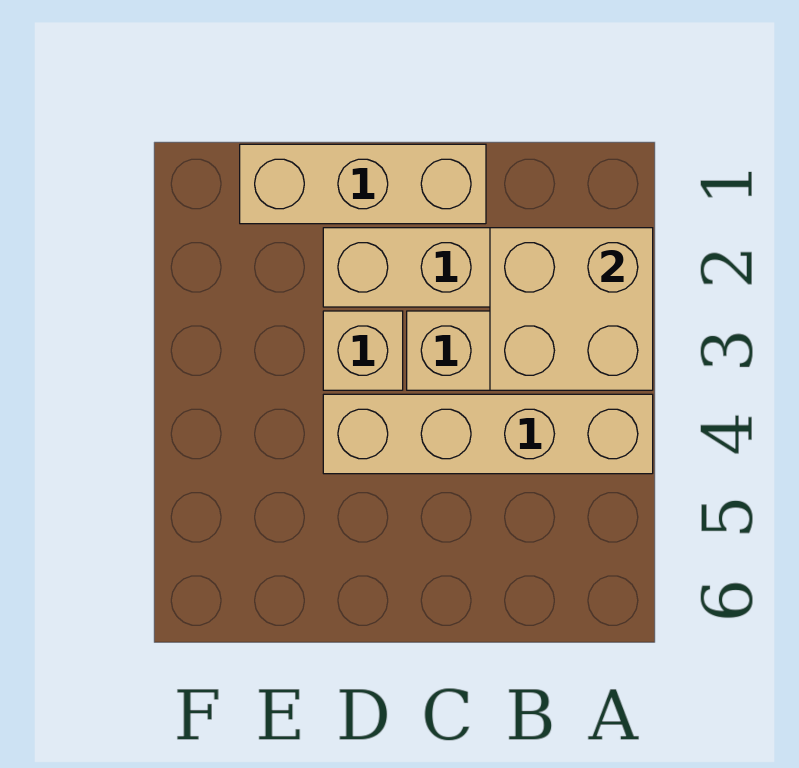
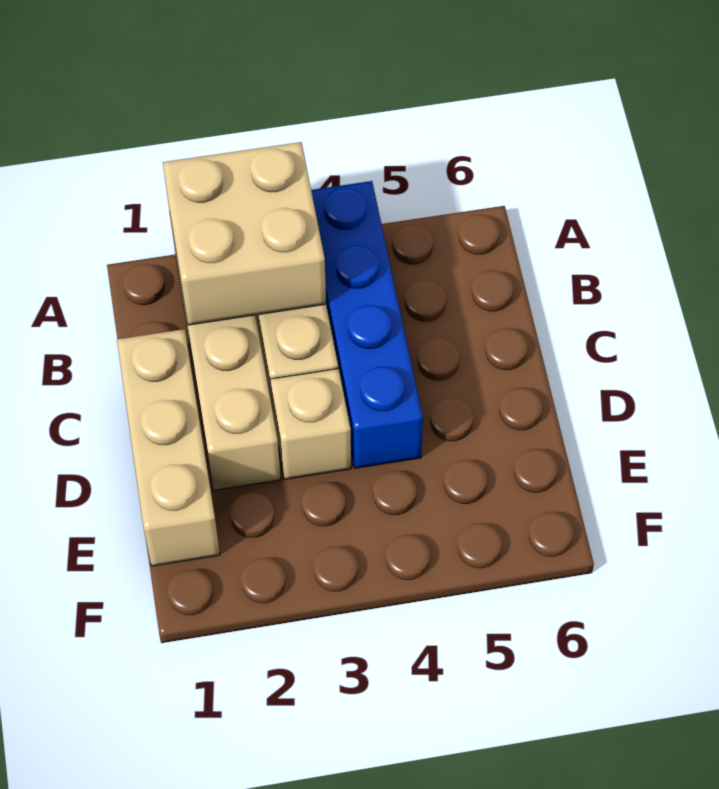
tan 1x4 brick [323,394,653,474] -> blue 1x4 brick [311,181,423,468]

